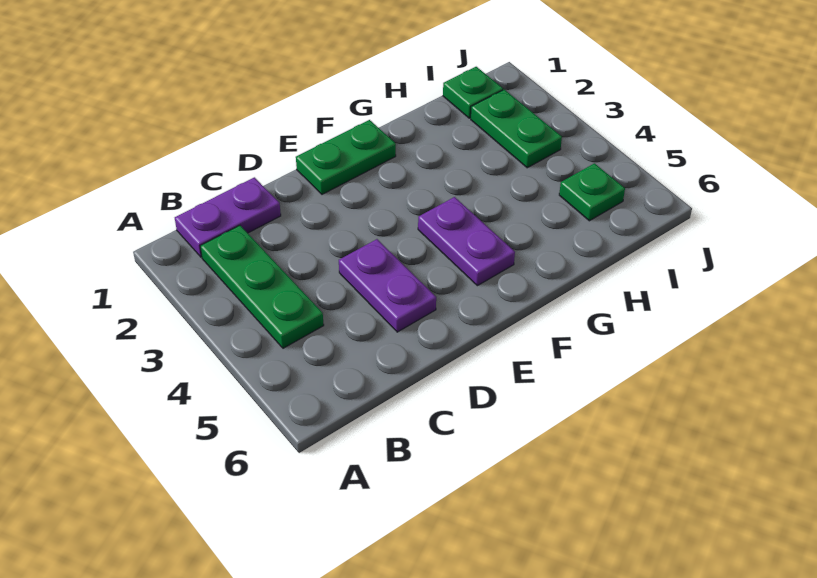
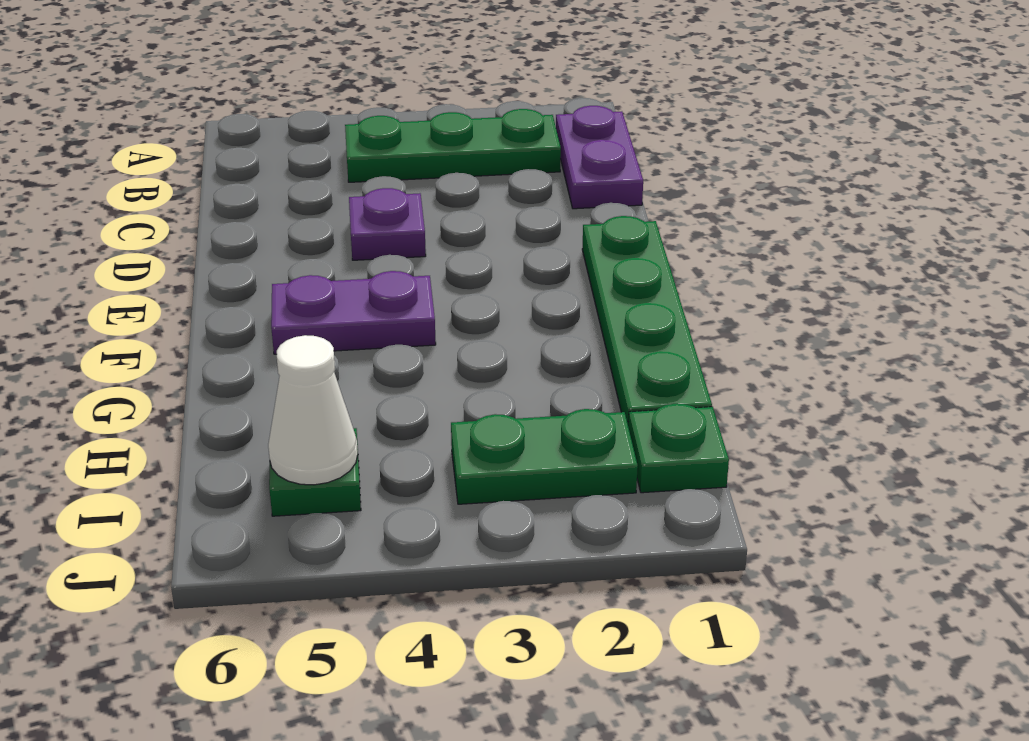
purple 1x2 plate [339,239,436,332] -> purple 1x1 plate [349,188,426,260]
green 1x2 plate [296,120,396,194] -> green 1x4 plate [582,216,712,423]
none -> white 1x1 cone [268,335,358,485]

